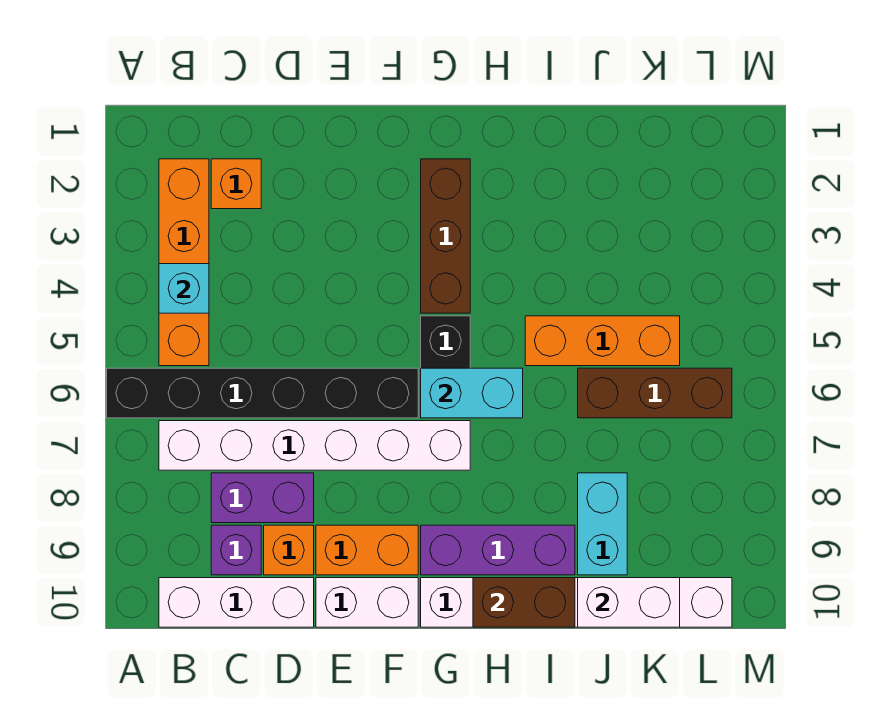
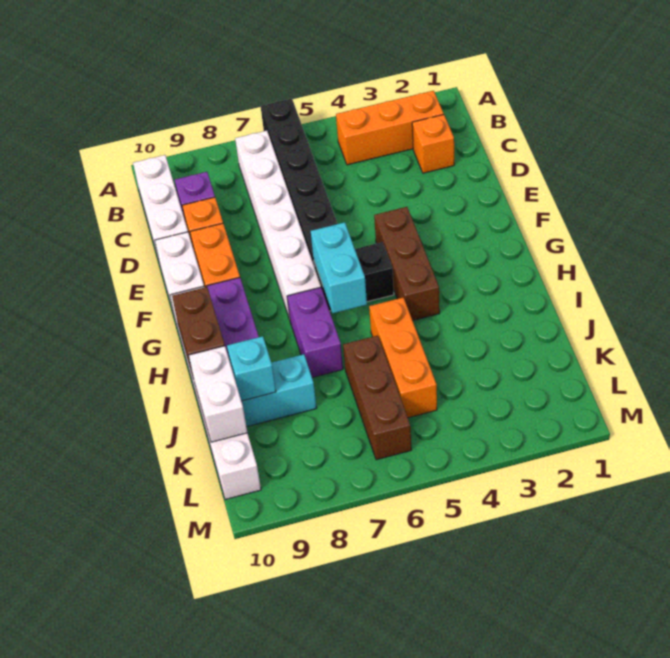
orange 1x4 brick [159,159,209,366] -> orange 1x3 brick [336,91,444,165]
cyan 1x1 brick [159,264,209,313] -> cyan 1x1 brick moved to [227,336,276,401]
purple 1x2 brick [211,473,314,523] -> purple 1x2 brick moved to [287,287,343,378]
brown 1x3 brick [421,159,470,313] -> brown 1x3 brick turned to [374,207,440,321]

